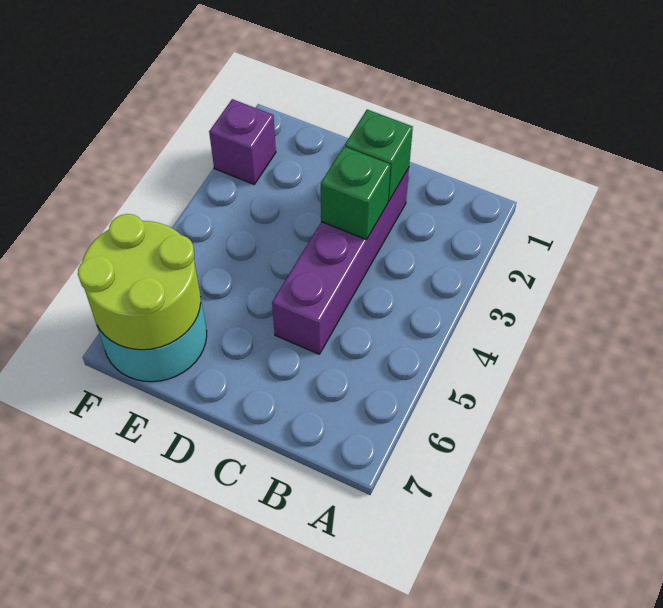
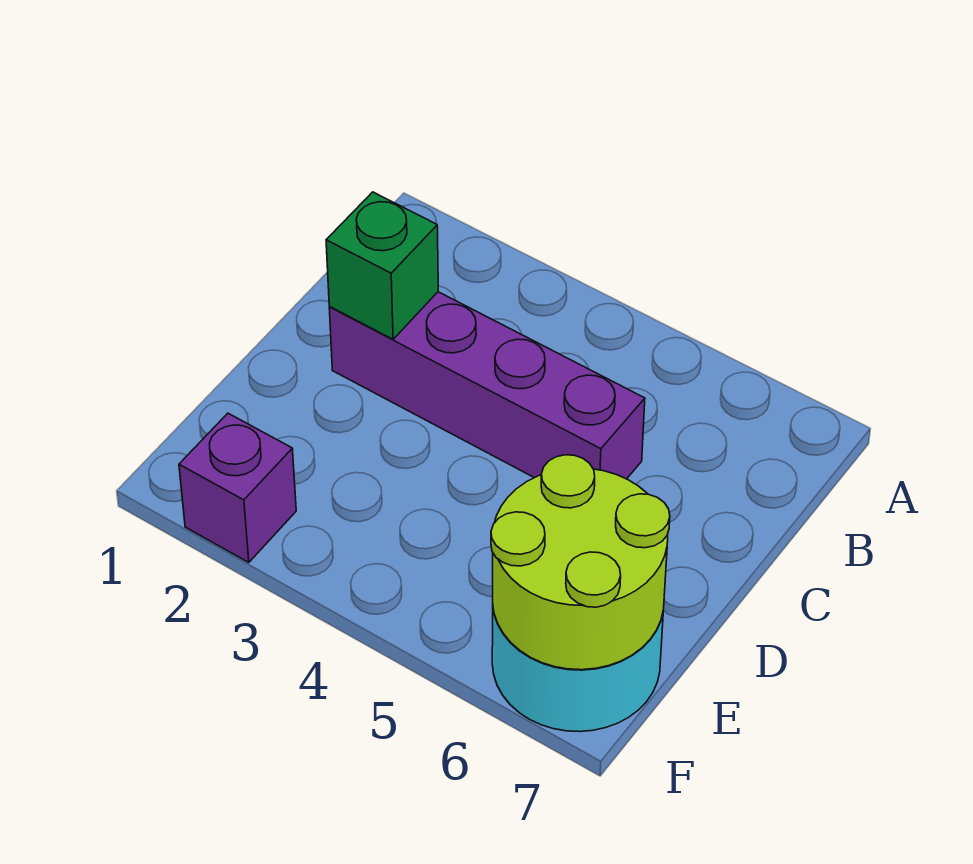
green 1x1 brick [321,146,390,240] -> none

